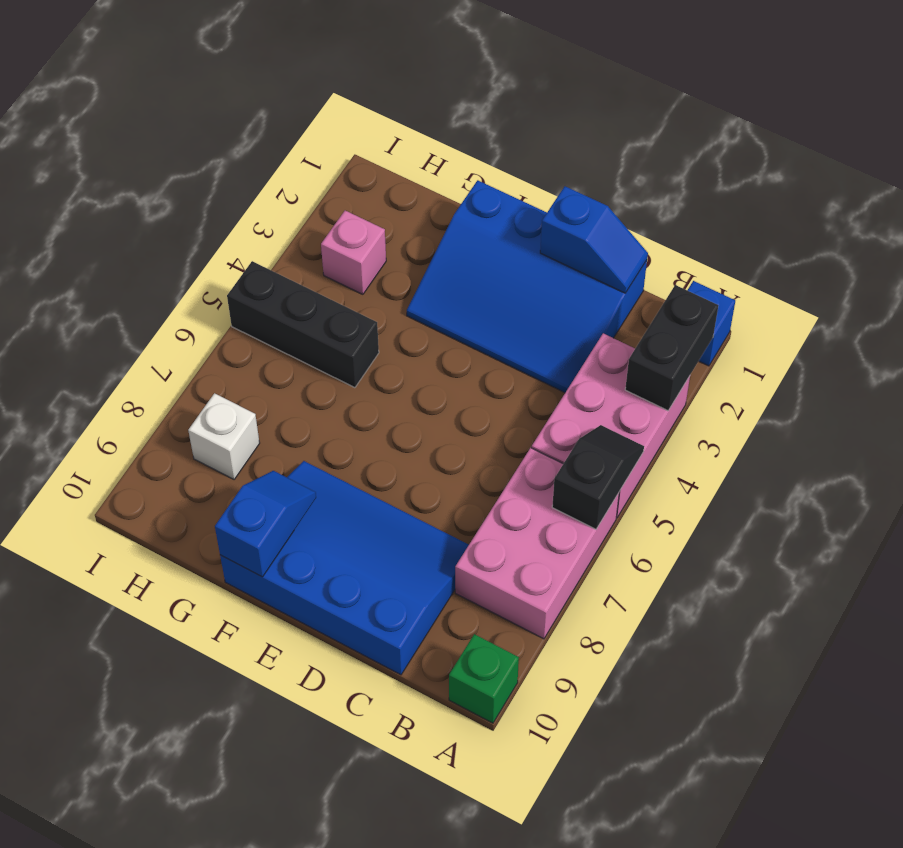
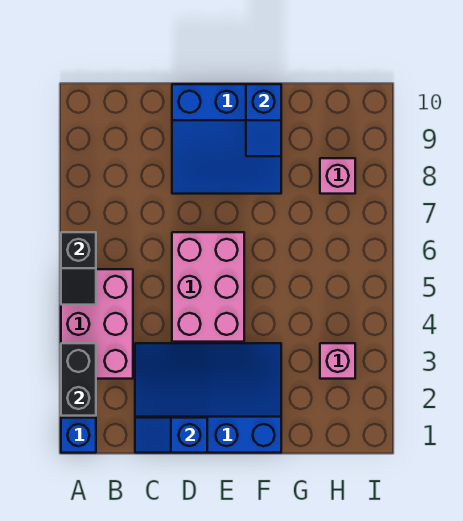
pink 2x3 brick [455,448,619,639] -> pink 2x3 brick moved to [172,232,244,342]
green 1x1 brick [449,634,519,723] -> none
blue 3x4 slope [220,461,469,675] -> blue 3x3 slope [172,84,281,194]
black 1x3 brick [227,261,379,388] -> none
white 1x1 brick [188,393,260,479] -> pink 1x1 brick [320,158,355,194]

